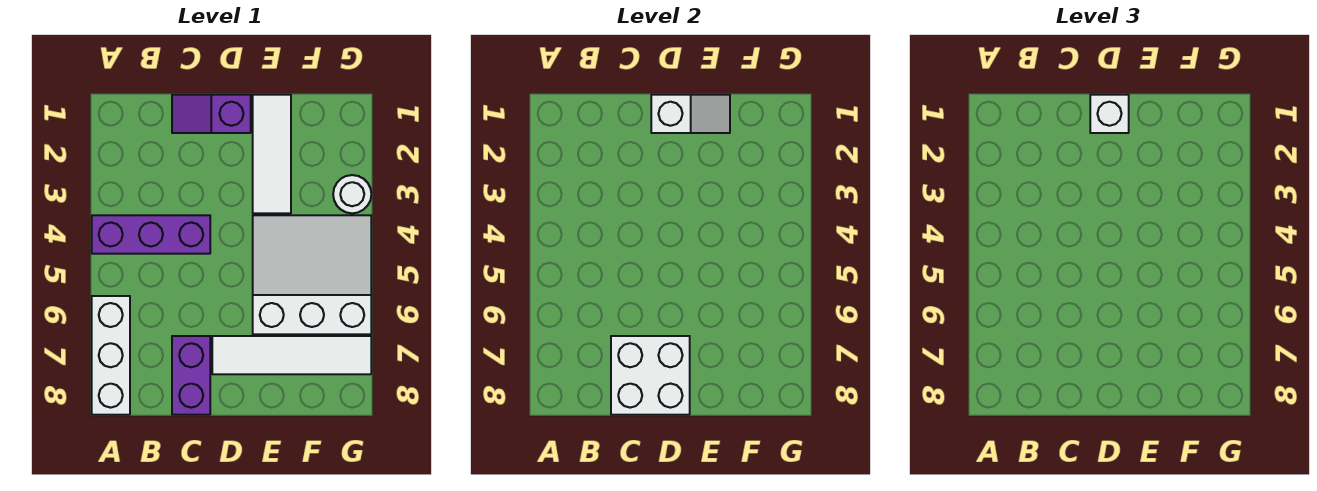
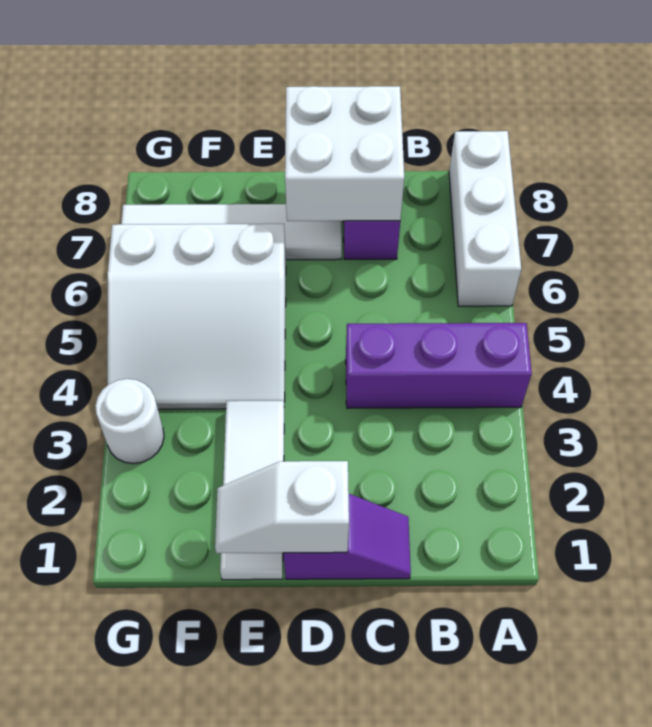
white 1x1 brick [1090,95,1129,133] -> none

